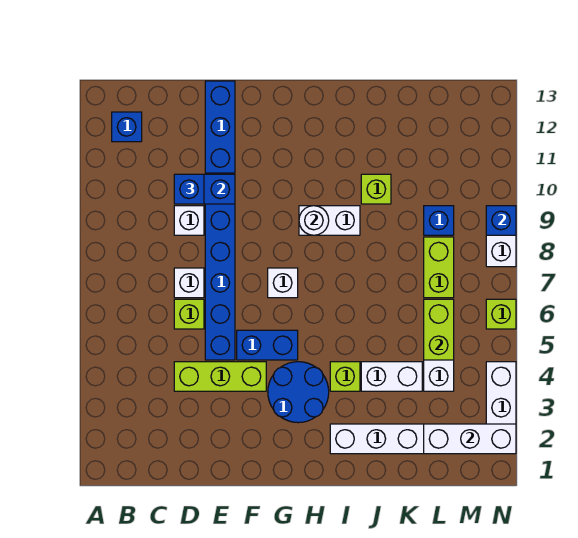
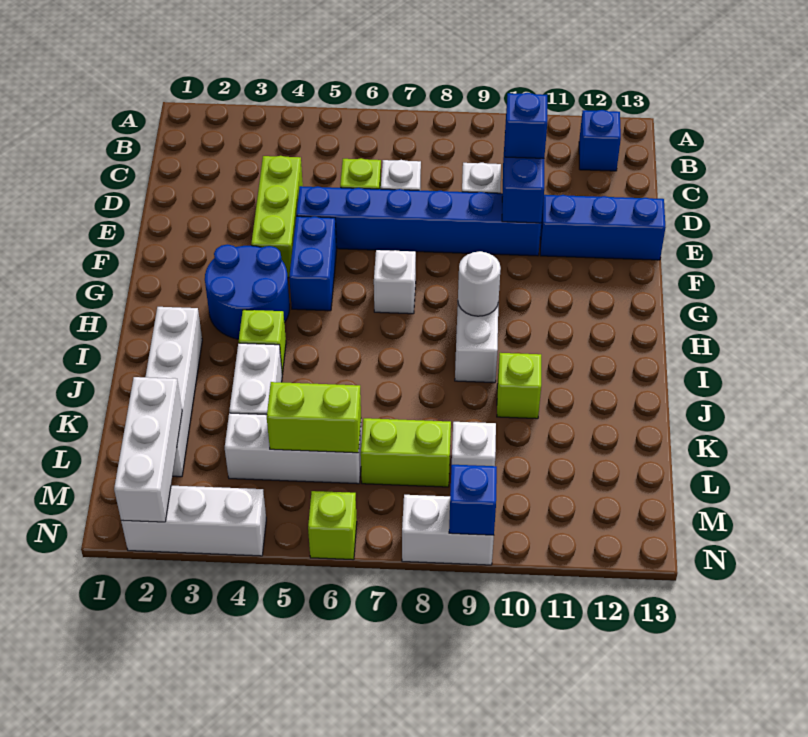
blue 1x1 brick [424,206,454,235] -> white 1x1 brick [452,422,496,466]

